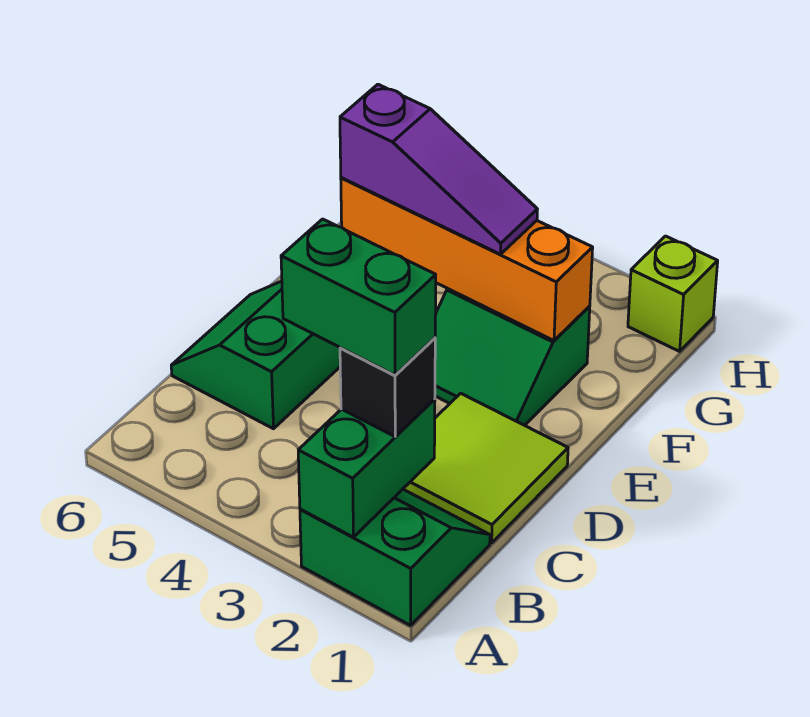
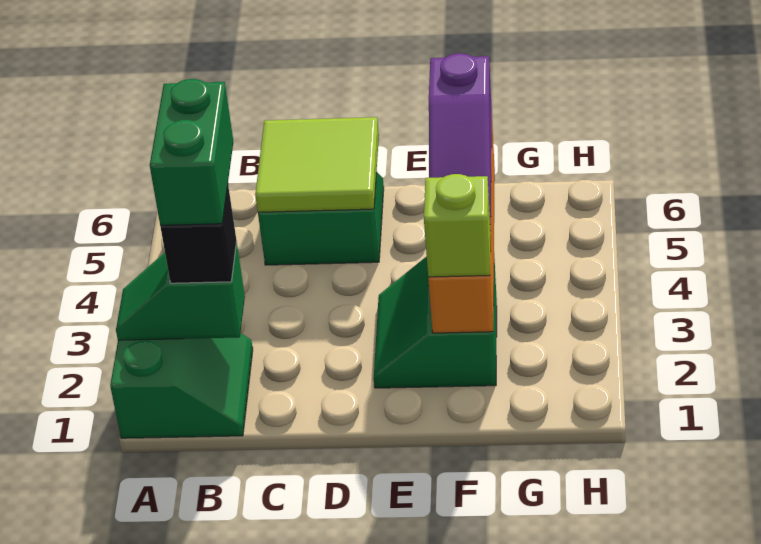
green 1x2 brick [298,399,435,537] -> green 1x2 slope [116,242,245,340]
lime 2x2 tile [403,393,568,543] -> lime 2x2 tile moved to [255,117,379,212]
lime 1x1 brick [628,236,718,351] -> lime 1x1 brick moved to [424,174,491,277]

